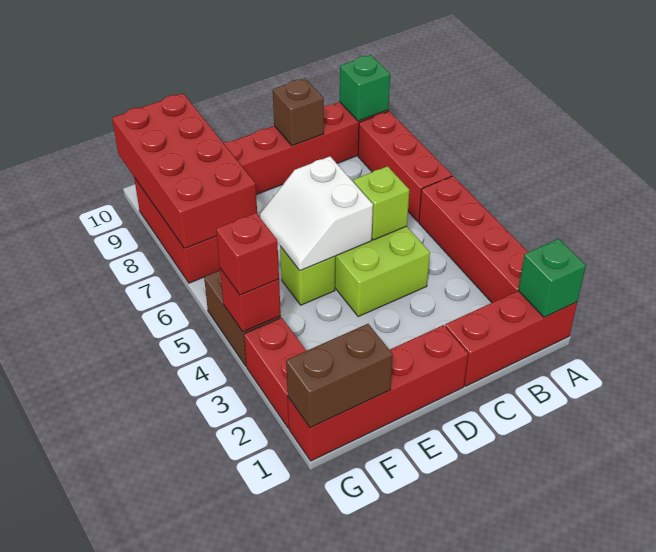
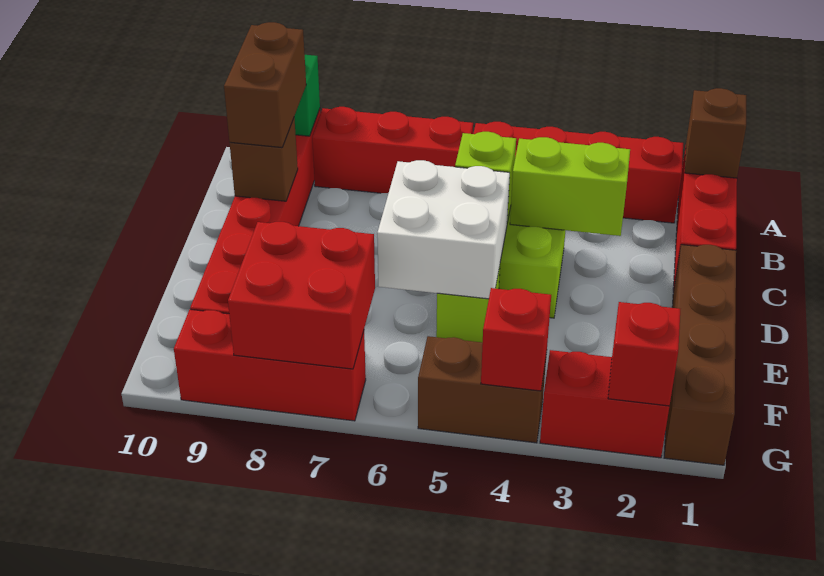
green 1x1 brick [518,239,586,317] -> brown 1x1 brick [685,88,746,178]
none -> lime 1x2 brick [510,137,630,236]
red 1x4 brick [288,325,468,461] -> brown 1x4 brick [664,245,736,465]
white 2x2 slope [260,157,373,270] -> white 2x2 brick [377,160,510,299]
brown 1x2 brick [286,324,393,428] -> brown 1x2 brick moved to [224,22,306,148]
red 2x4 brick [112,93,257,248] -> red 2x2 brick [228,222,375,369]
red 1x1 brick [216,213,279,295] -> red 1x1 brick moved to [608,302,680,406]

